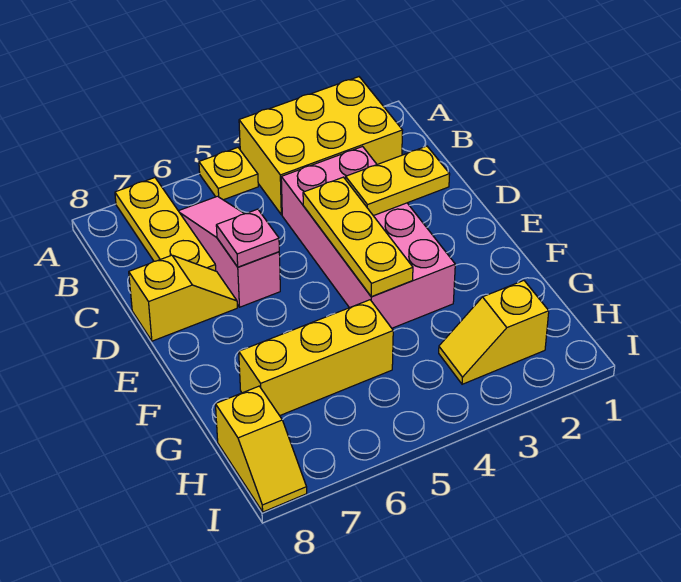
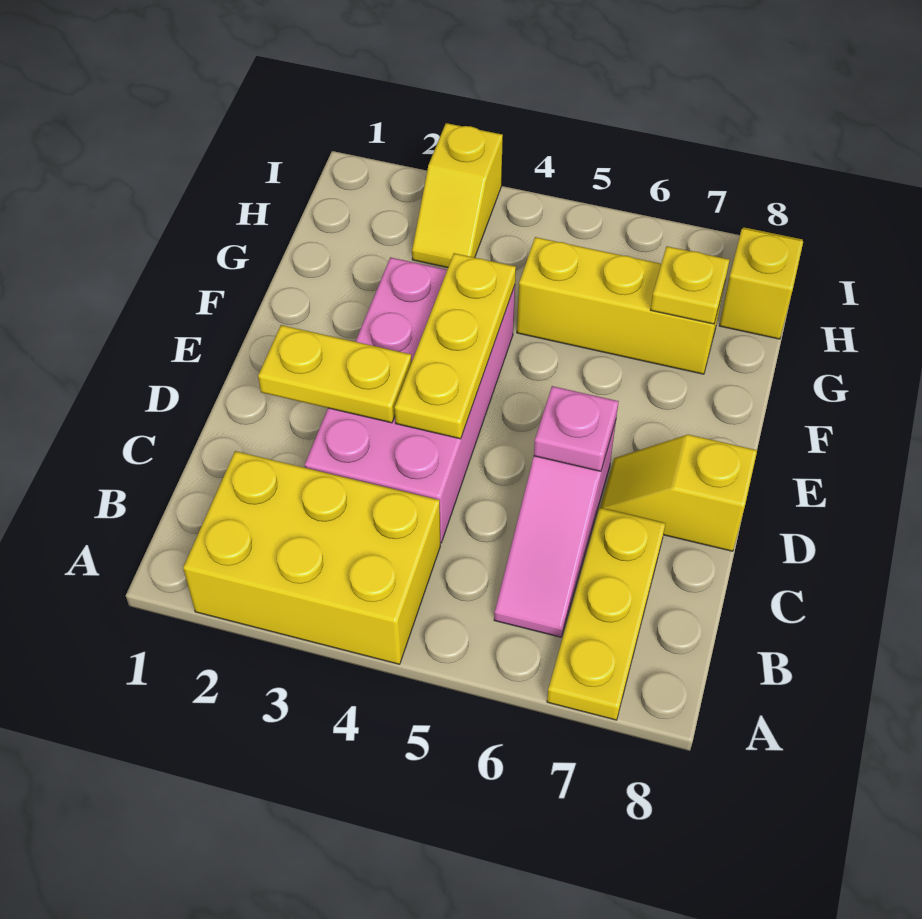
yellow 1x1 plate [199,148,258,200] -> yellow 1x1 plate moved to [651,246,729,324]
yellow 1x2 slope [439,281,549,384] -> yellow 1x2 slope turned to [412,123,503,268]

